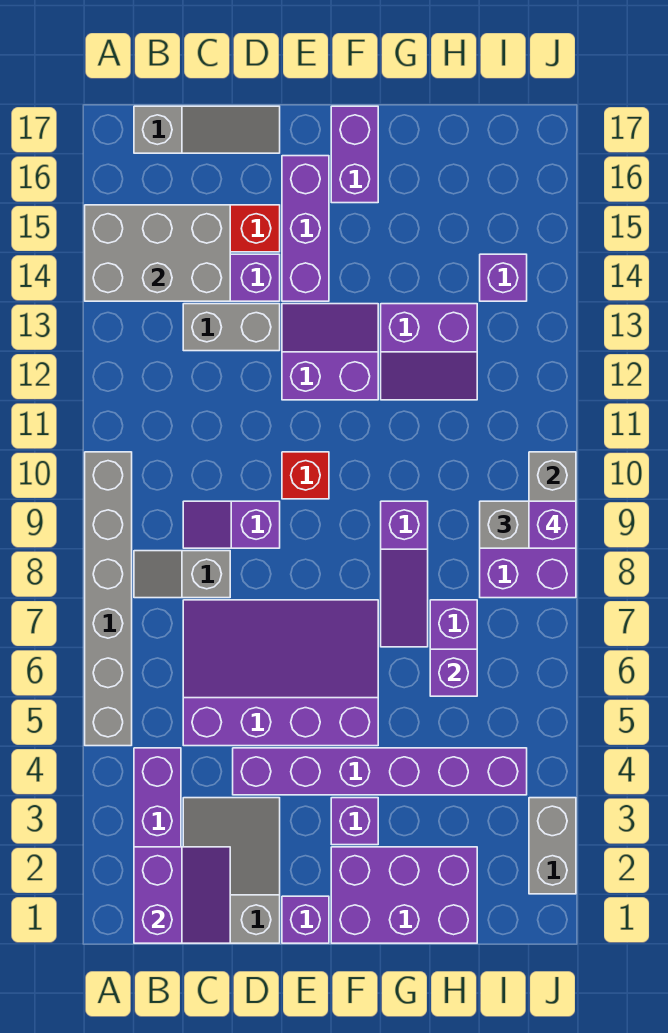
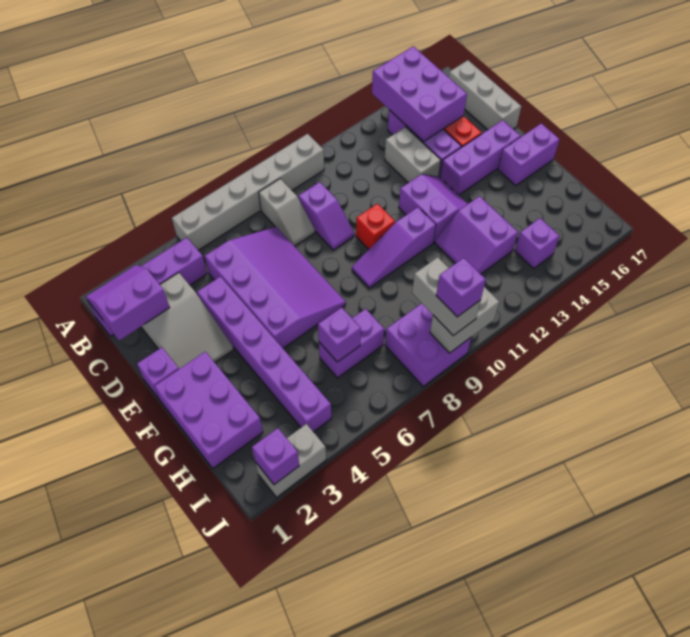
grey 2x3 brick [85,205,230,301] -> purple 2x3 brick [372,46,467,142]
purple 2x2 slope [134,847,230,943] -> purple 2x2 slope turned to [86,265,170,341]
grey 1x2 slope [134,551,230,598] -> grey 1x2 slope turned to [259,179,315,246]
grey 1x3 slope [134,106,280,153] -> grey 1x3 brick [449,60,521,130]
grey 2x3 slope [183,798,280,943] -> grey 2x3 slope turned to [141,273,234,369]
purple 1x2 slope [183,501,280,548] -> purple 1x2 slope turned to [298,182,354,250]
purple 1x1 brick [331,798,378,845] -> purple 1x1 brick moved to [252,428,299,485]
purple 1x3 slope [381,501,428,647] -> purple 1x3 slope moved to [352,207,436,288]

